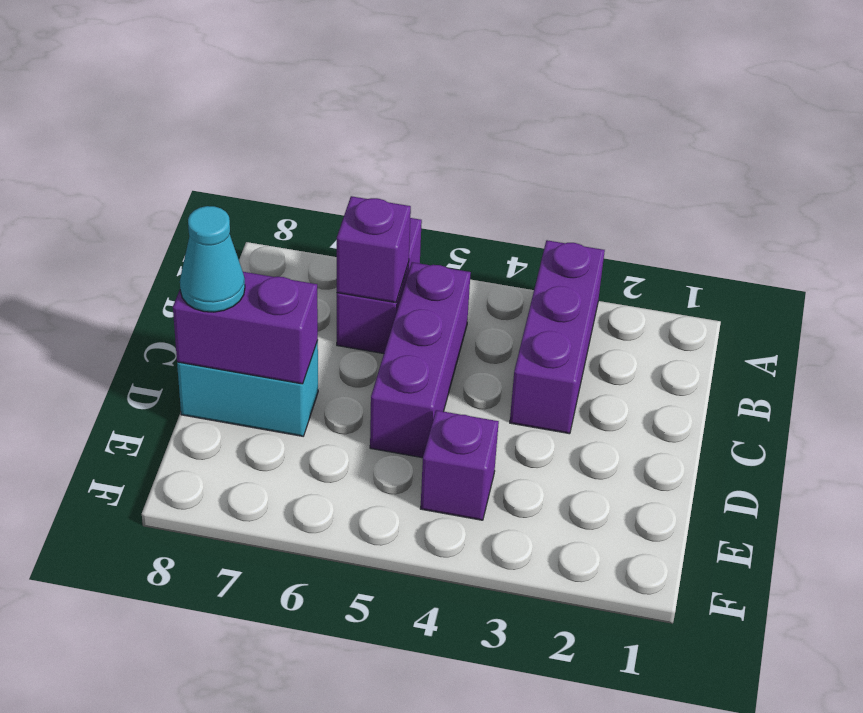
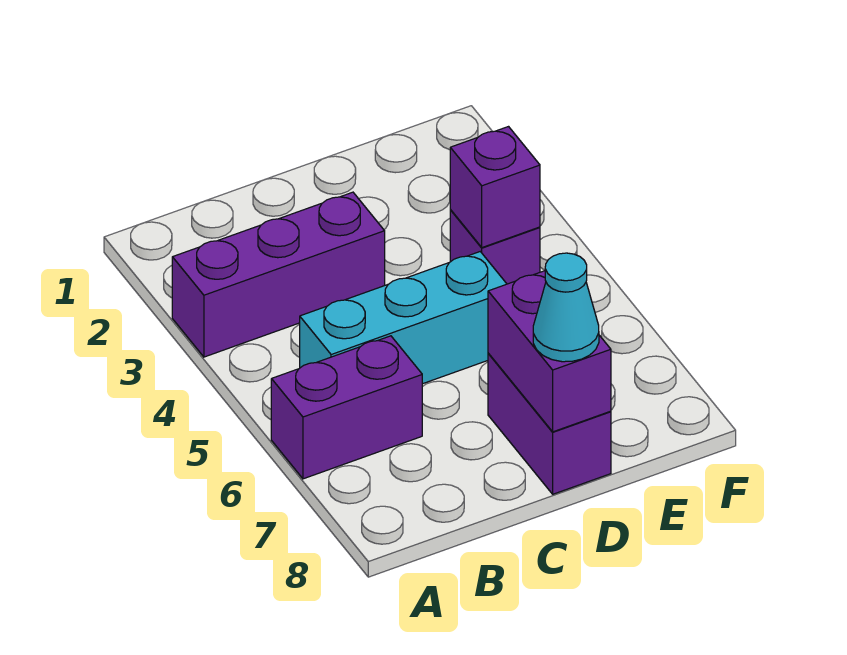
purple 1x3 brick [370,262,471,458] -> cyan 1x3 brick [300,252,507,384]
purple 1x1 brick [337,196,411,303] -> purple 1x1 brick moved to [450,127,540,247]
cyan 1x2 brick [177,341,318,436] -> purple 1x2 brick [488,354,611,494]

